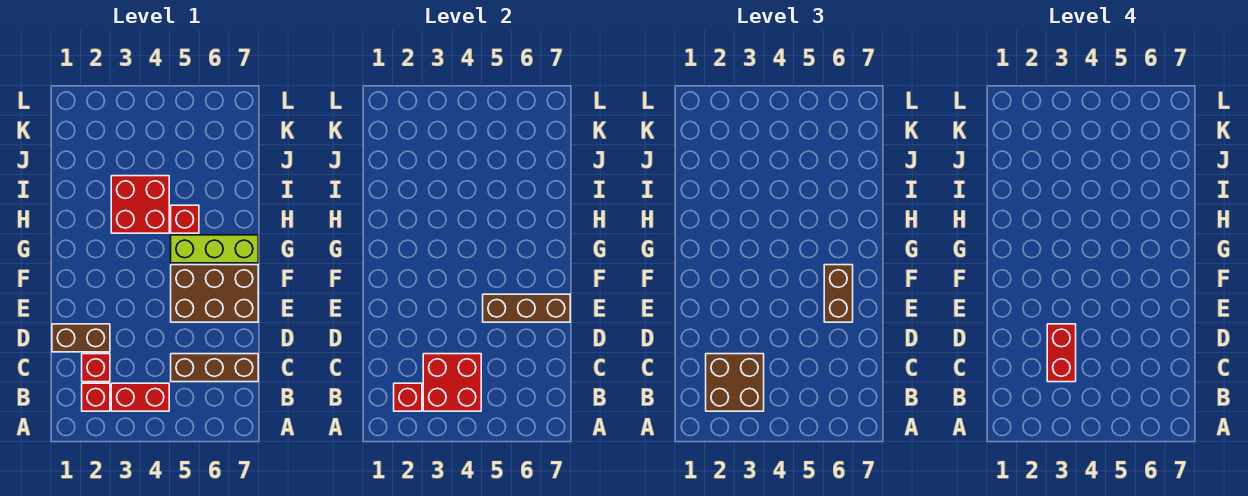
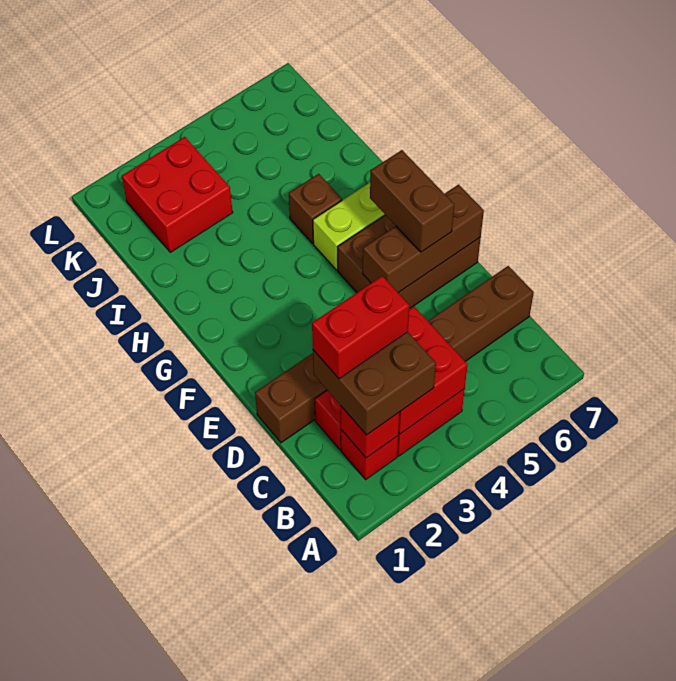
red 1x2 brick [1047,324,1076,382] -> red 1x2 brick turned to [312,276,409,379]
red 2x2 brick [111,176,169,233] -> red 2x2 brick moved to [122,137,233,252]
red 1x1 brick [171,205,199,233] -> brown 1x1 brick [289,174,342,244]

